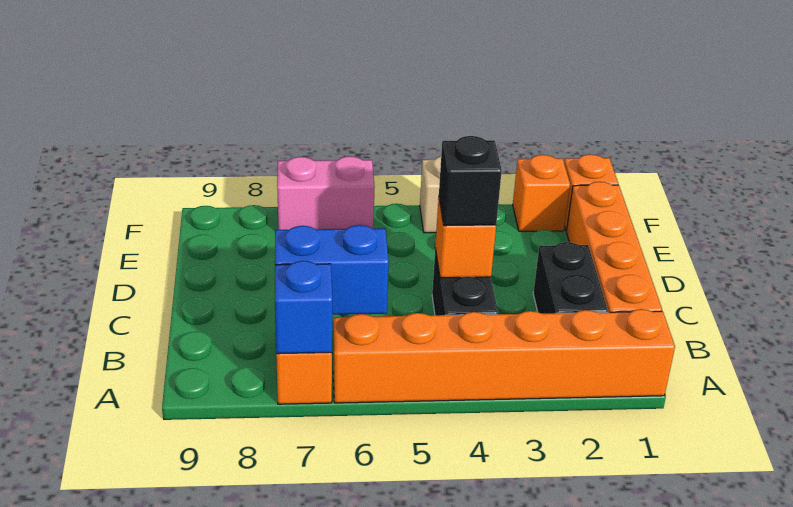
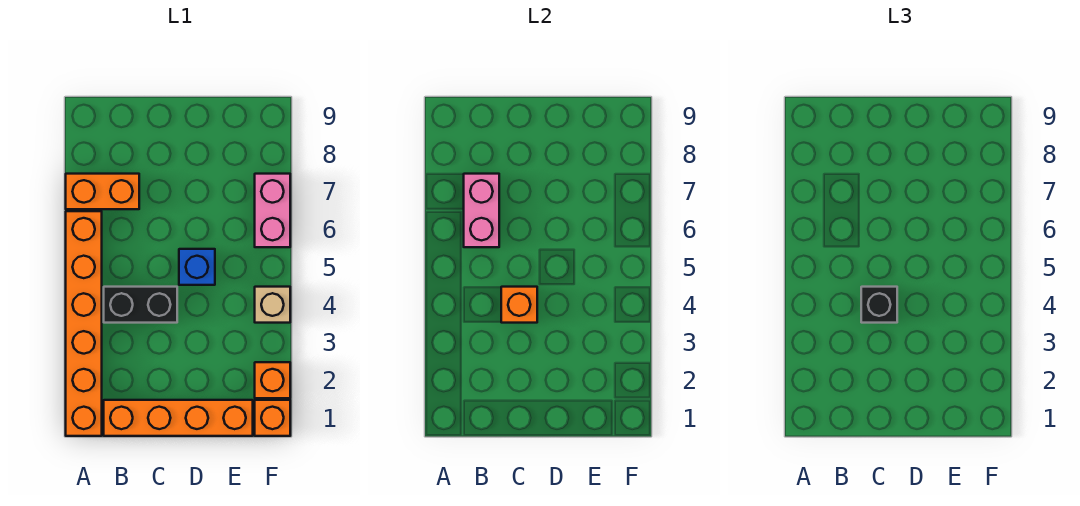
blue 1x1 brick [275,261,332,354] -> blue 1x1 brick moved to [179,249,215,285]
black 1x2 brick [533,242,608,313] -> none
blue 1x2 brick [275,225,389,315] -> pink 1x2 brick [464,174,499,247]

